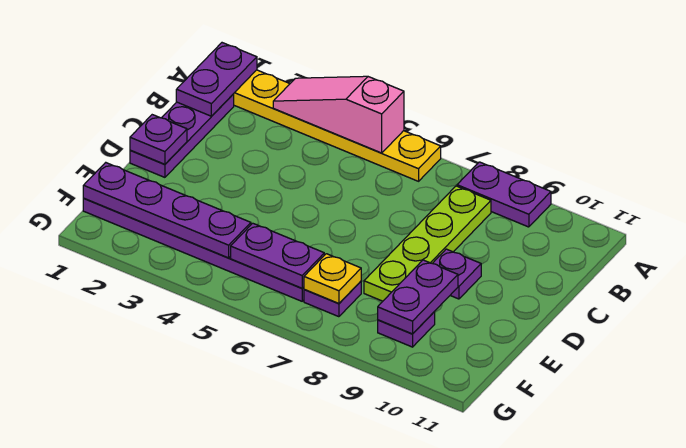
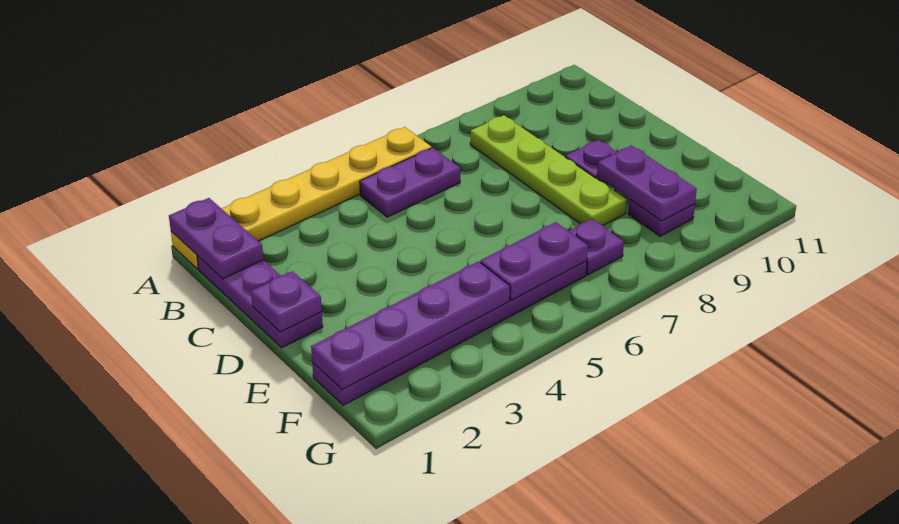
pink 1x3 slope [273,76,404,153] -> none
purple 1x2 plate [457,162,551,227] -> purple 1x2 plate moved to [360,148,460,217]
yellow 1x1 plate [304,254,361,303] -> none

